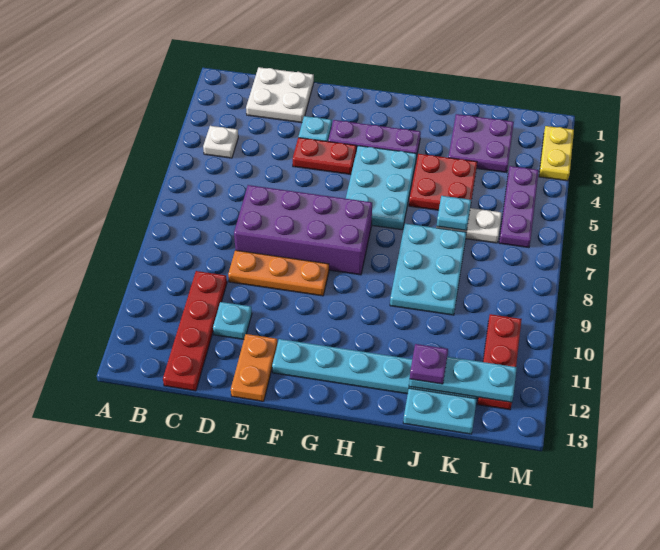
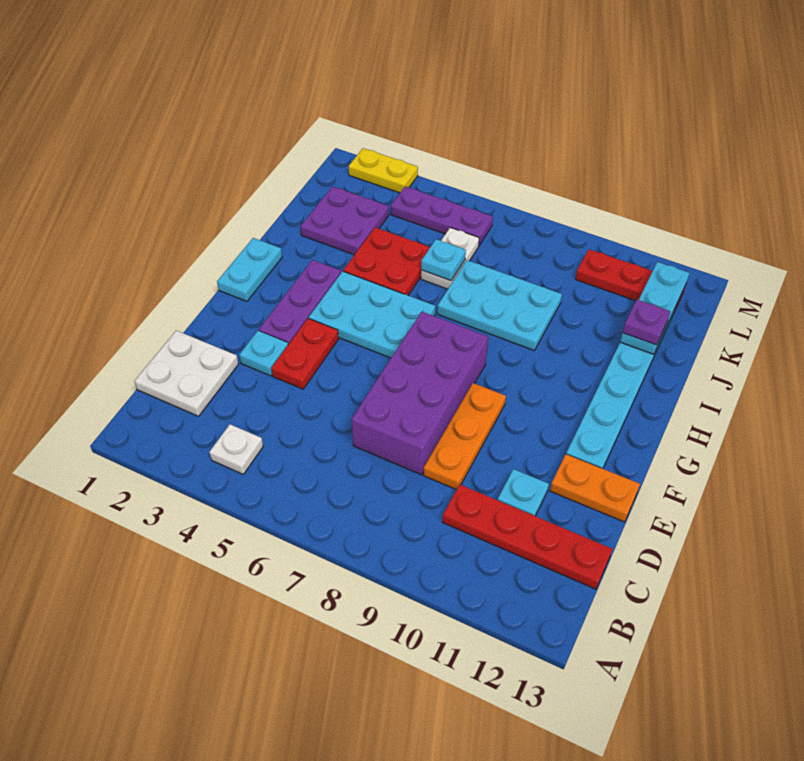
cyan 1x2 plate [403,388,477,434] -> cyan 1x2 plate moved to [217,238,282,301]

